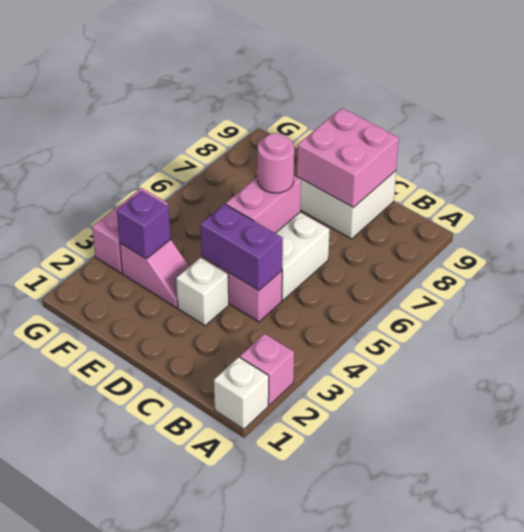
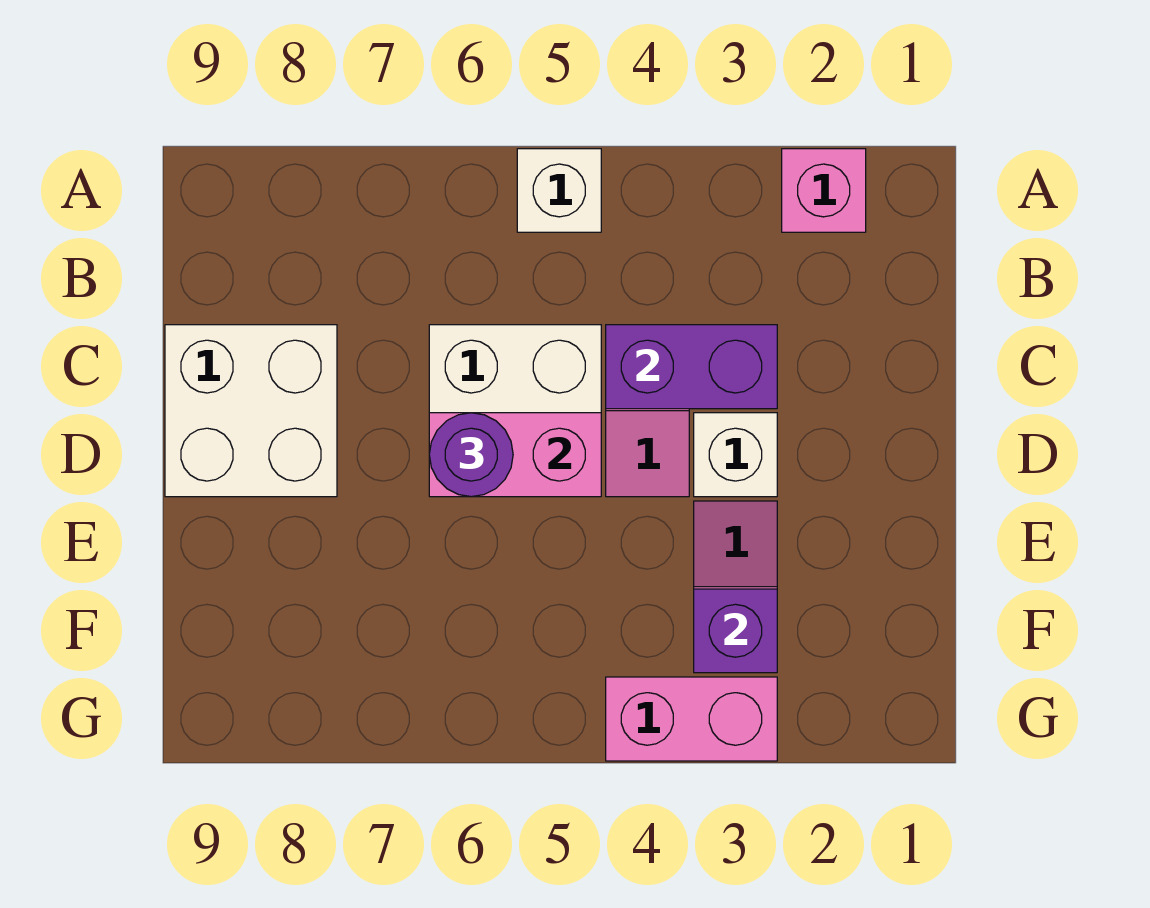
white 1x1 brick [214,357,269,429] -> white 1x1 brick moved to [517,149,601,232]
purple 1x2 brick [200,204,283,290] -> purple 1x2 brick turned to [606,325,777,409]
pink 2x2 brick [297,108,399,208] -> none
pink 1x1 round brick [258,133,294,193] -> purple 1x1 round brick [429,413,513,497]

